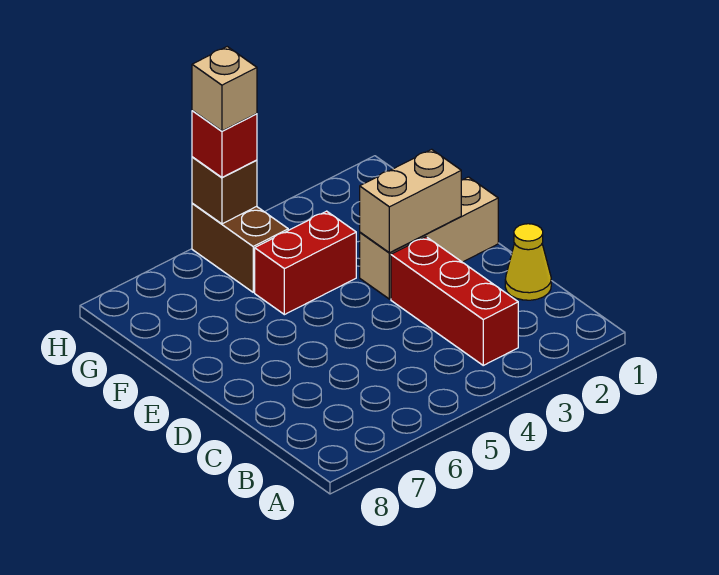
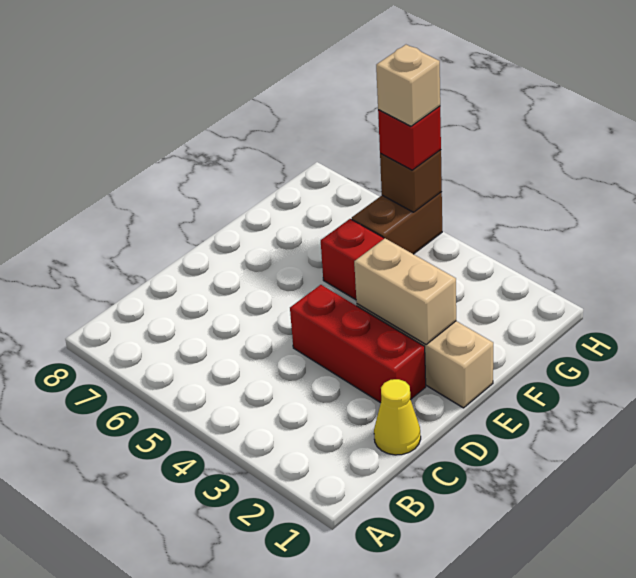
red 1x3 brick [391,237,518,365] -> red 1x3 brick turned to [290,285,426,403]

